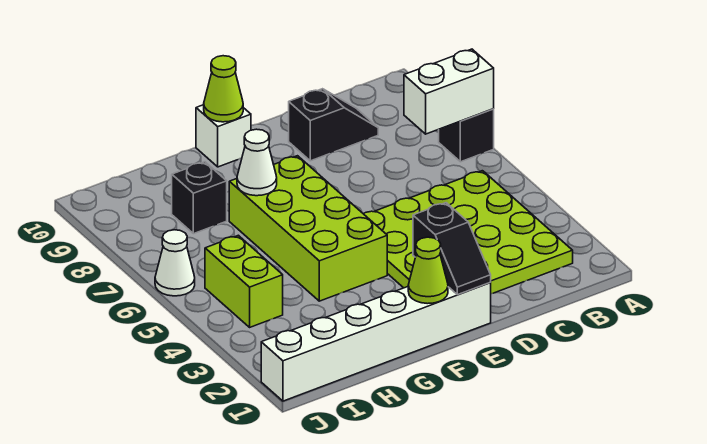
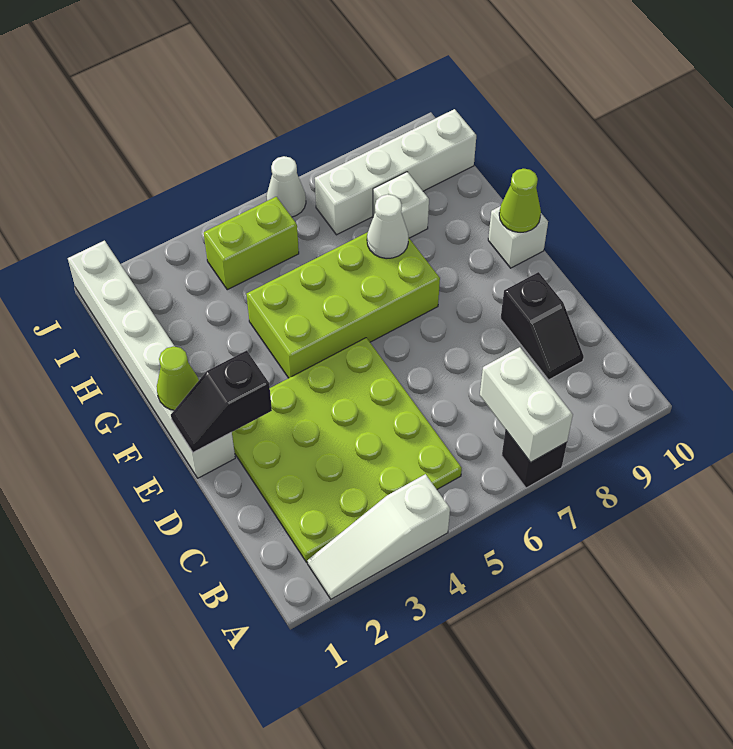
none -> white 1x3 slope [308,474,450,599]
black 1x1 brick [172,162,227,234] -> white 1x1 brick [373,172,429,238]
none -> white 1x4 brick [315,109,476,235]

